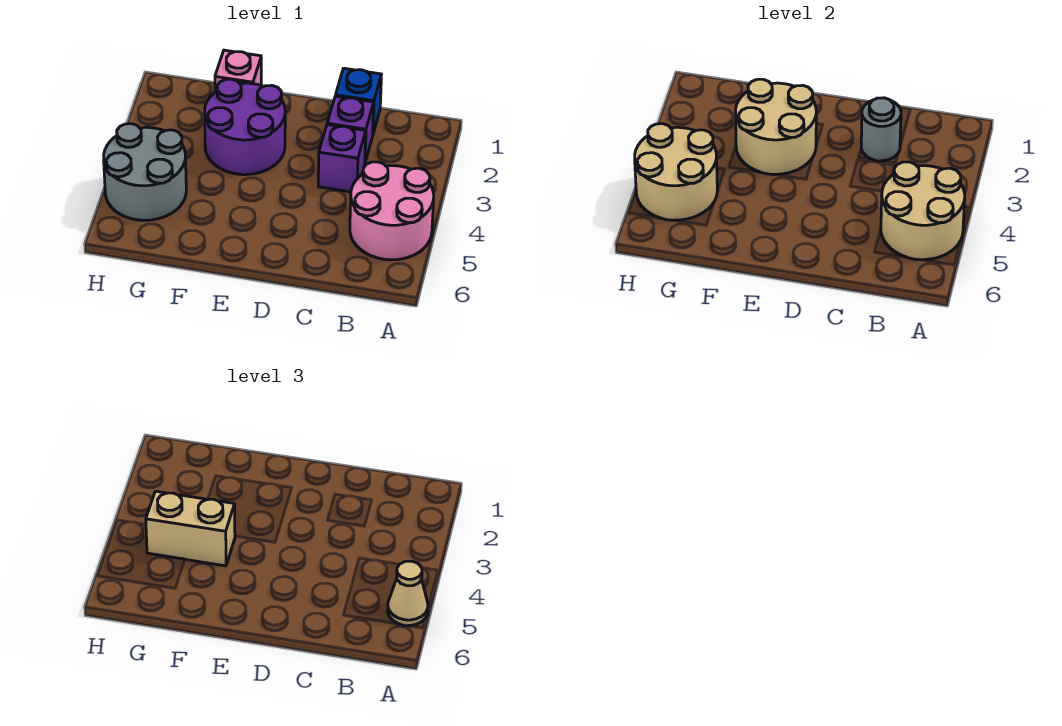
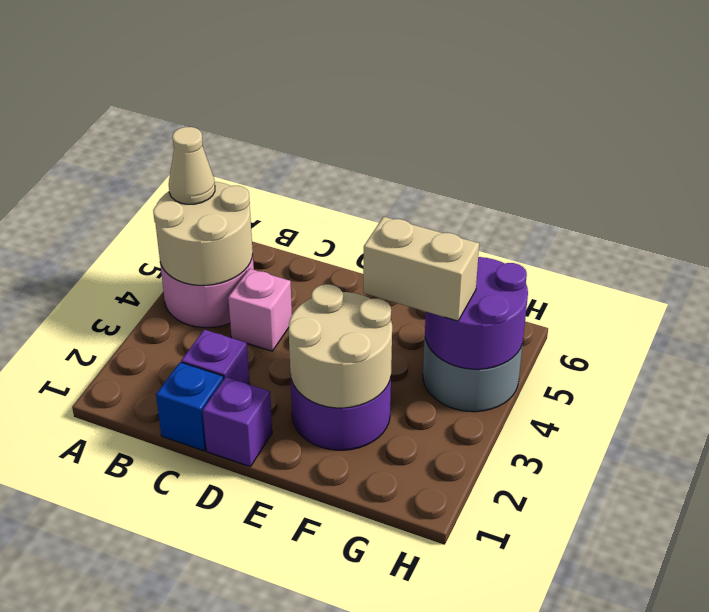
grey 1x1 round brick [861,98,901,161] -> none
purple 1x1 brick [318,125,366,192] -> purple 1x1 brick moved to [202,377,272,467]
pink 1x1 brick [215,50,262,92] -> pink 1x1 brick moved to [228,269,292,351]
tan 2x2 round brick [635,124,717,220] -> purple 2x2 round brick [425,257,528,369]

